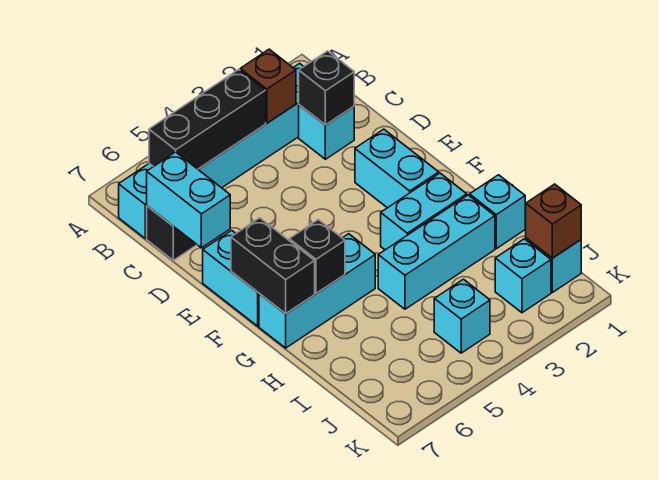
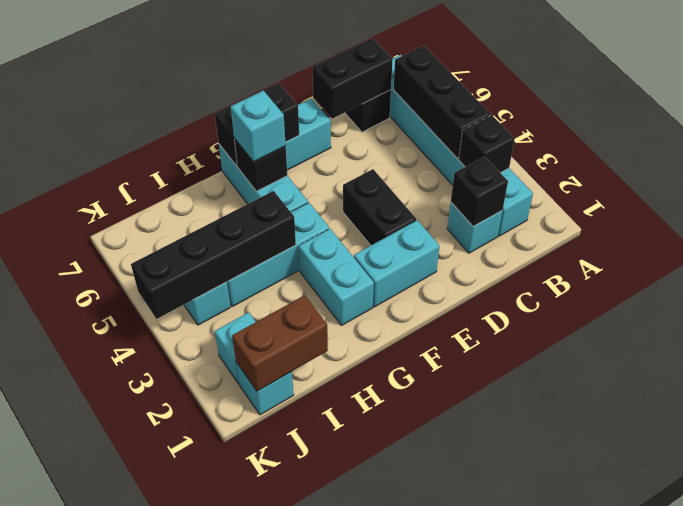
brown 1x1 brick [240,49,296,123] -> black 1x1 brick [459,115,515,173]
cyan 1x2 brick [147,152,230,248] -> black 1x2 brick [312,38,393,119]
none -> black 1x2 brick [343,169,416,245]
cyan 1x1 brick [470,175,525,249] -> cyan 1x1 brick moved to [231,91,286,162]
cyan 1x3 brick [378,195,495,309] -> cyan 1x3 brick turned to [227,203,329,307]
none -> black 1x4 brick [131,191,296,319]
brown 1x1 brick [525,184,581,258] -> brown 1x2 brick [232,295,328,391]

